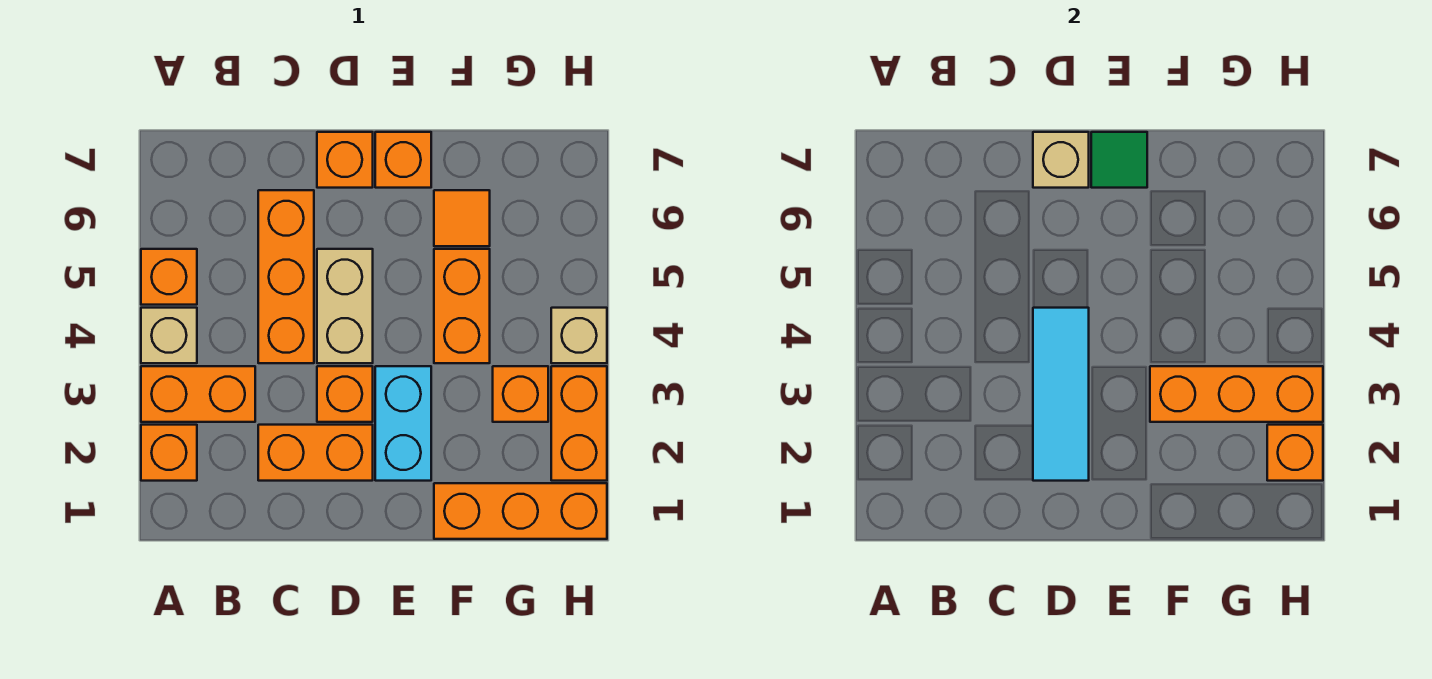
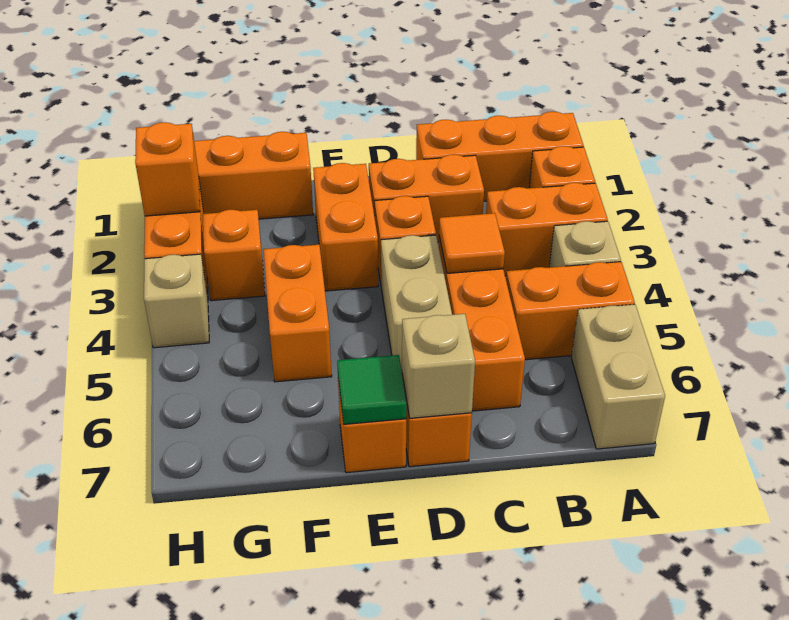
orange 1x1 brick [141,249,197,305] -> orange 1x2 brick [506,262,635,360]
none -> tan 1x2 brick [571,304,665,449]
cyan 1x3 tile [1033,308,1089,481] -> none
cyan 1x2 brick [375,366,431,481] -> orange 1x2 brick [313,163,378,291]
orange 1x3 brick [1150,366,1323,422] -> orange 1x3 brick moved to [416,112,584,201]
orange 1x1 tile [434,190,490,246] -> orange 1x1 tile moved to [439,213,505,273]

